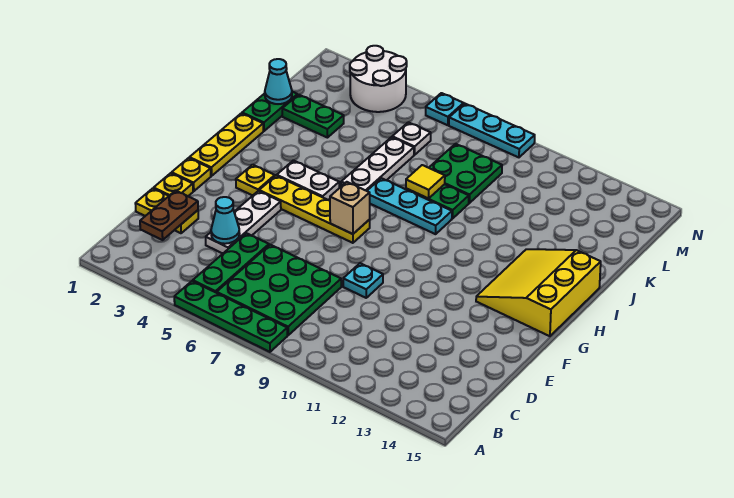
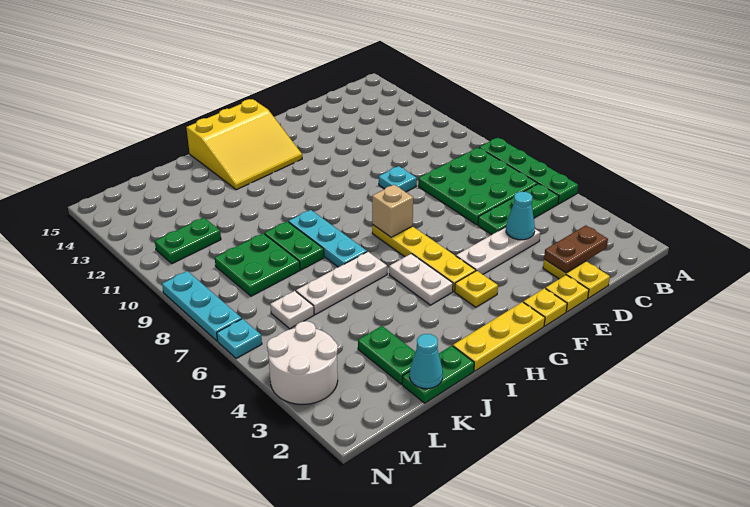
yellow 1x1 tile [406,165,445,199] -> none
none -> green 1x2 plate [155,218,221,263]

